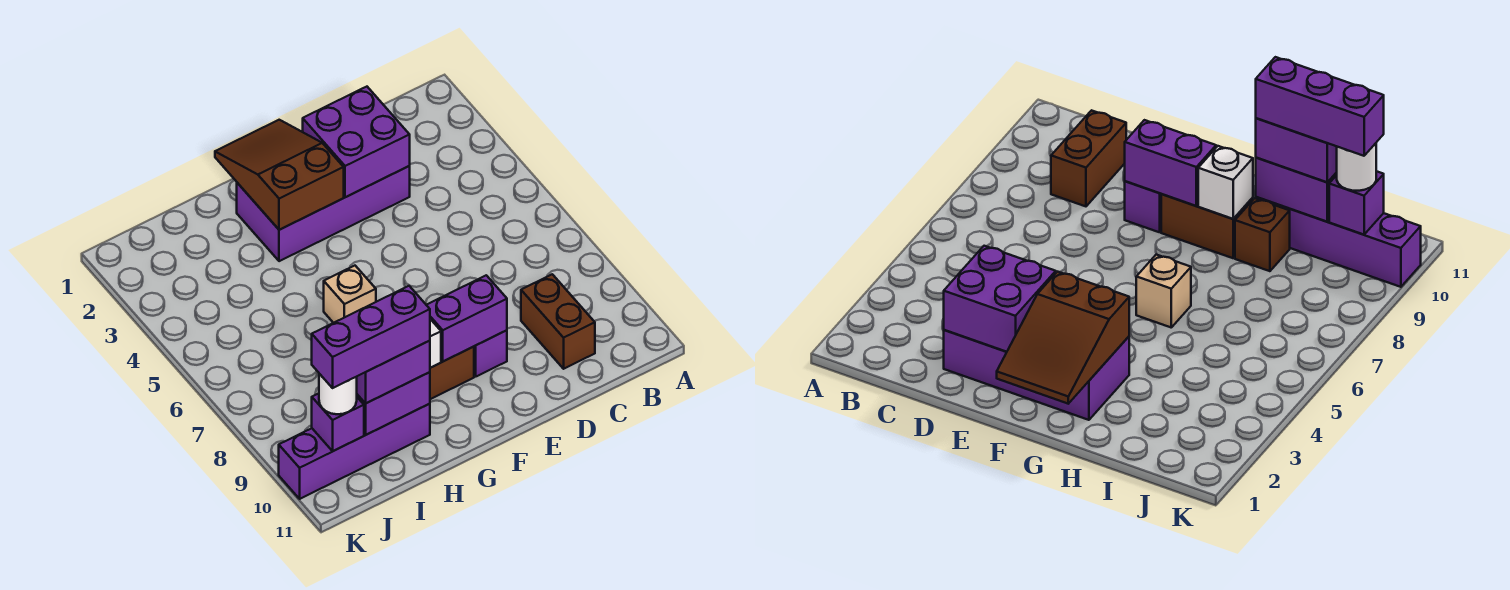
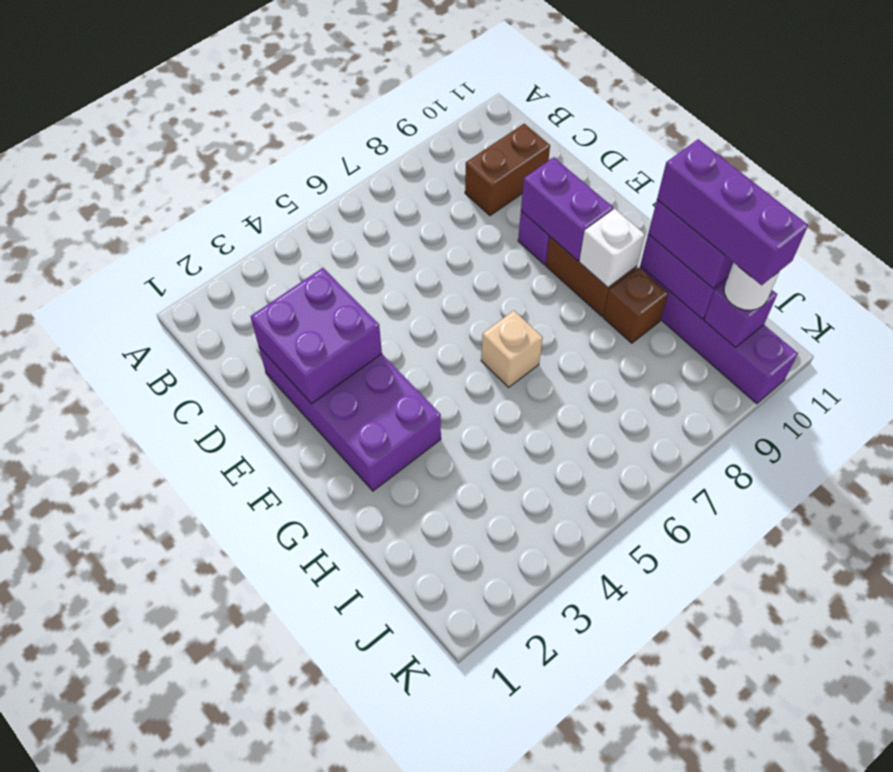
brown 2x3 slope [215,120,344,230] -> none

